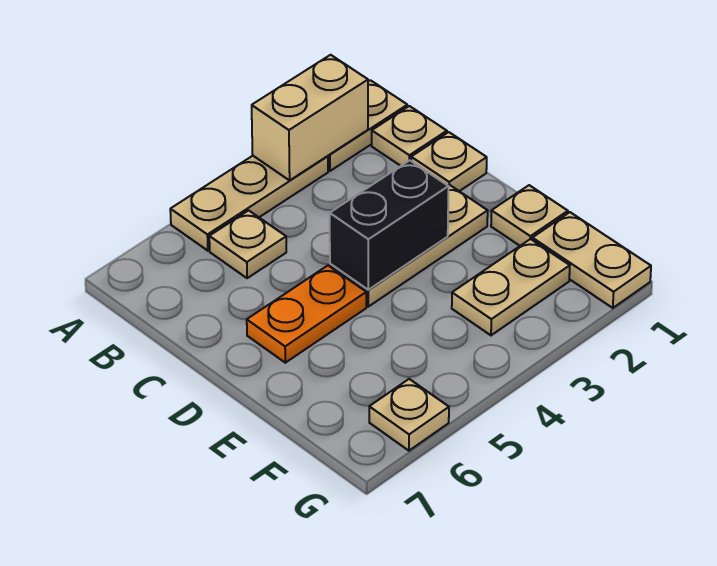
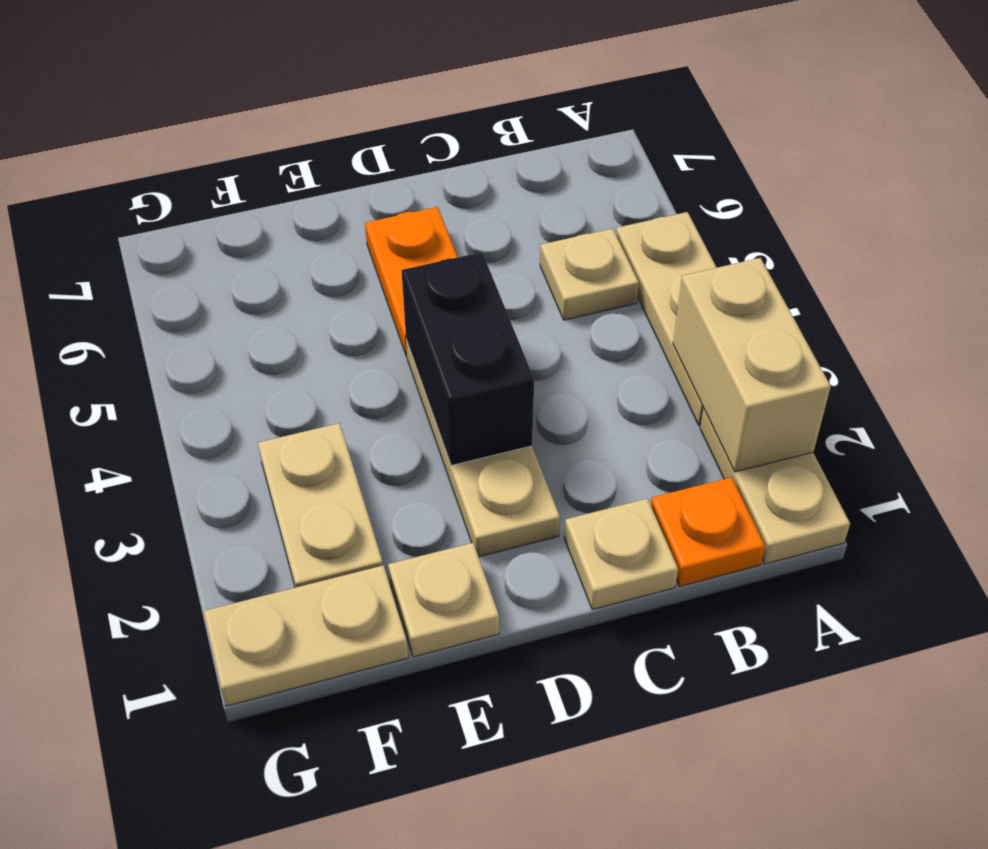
tan 1x1 plate [372,106,447,166] -> orange 1x1 plate [651,477,765,587]
tan 1x1 plate [369,379,449,451] -> none

